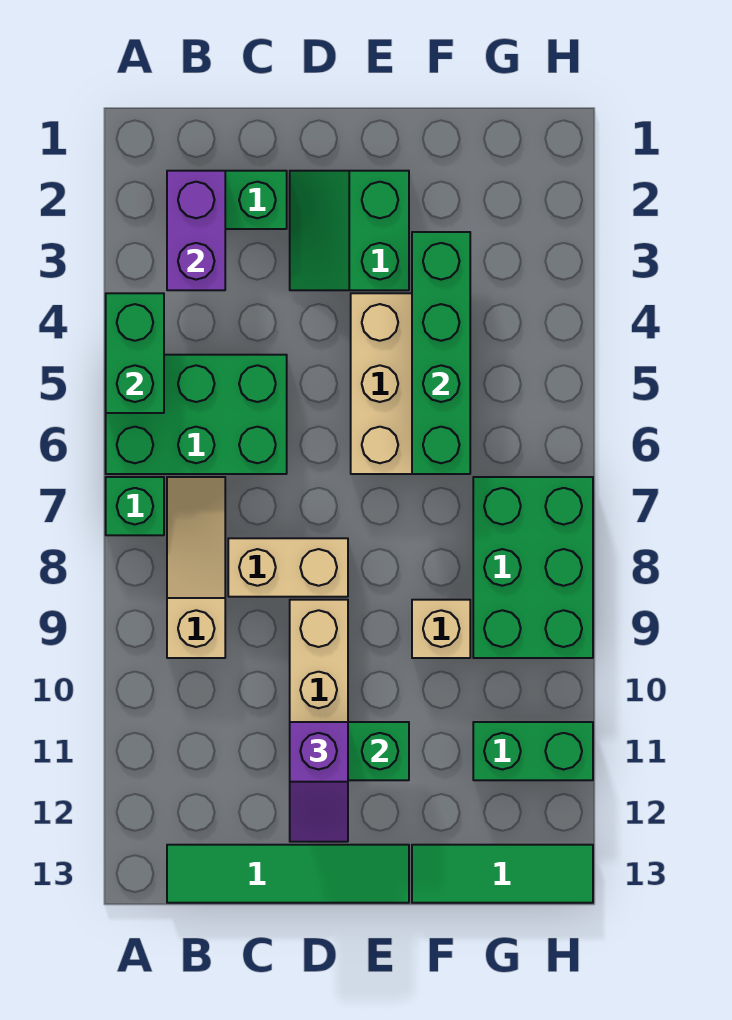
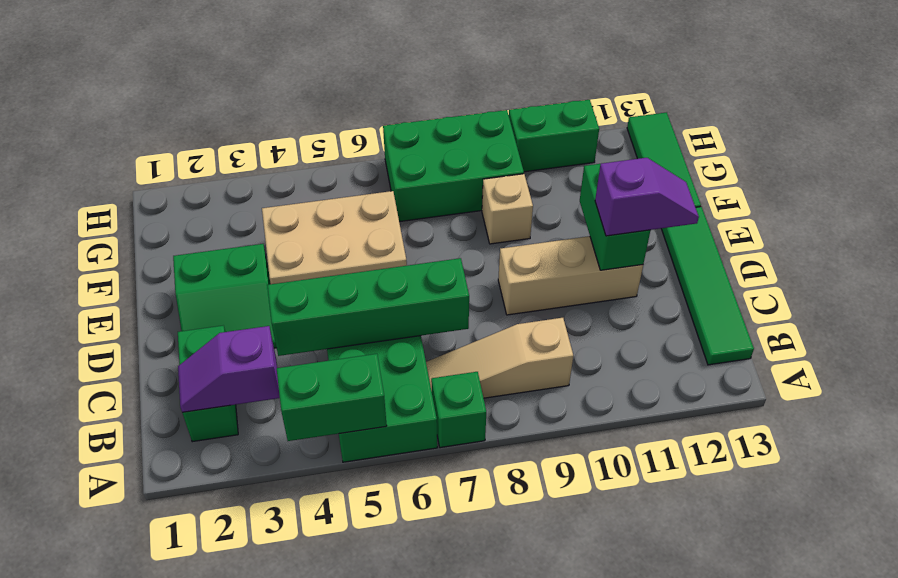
purple 1x2 brick [167,171,225,290] -> purple 1x2 slope [178,326,280,413]
tan 1x2 brick [228,538,348,597] -> none
green 1x4 brick [412,232,470,474] -> green 1x4 brick moved to [267,258,469,356]
green 1x2 brick [473,722,593,780] -> green 1x2 brick turned to [509,100,599,172]

